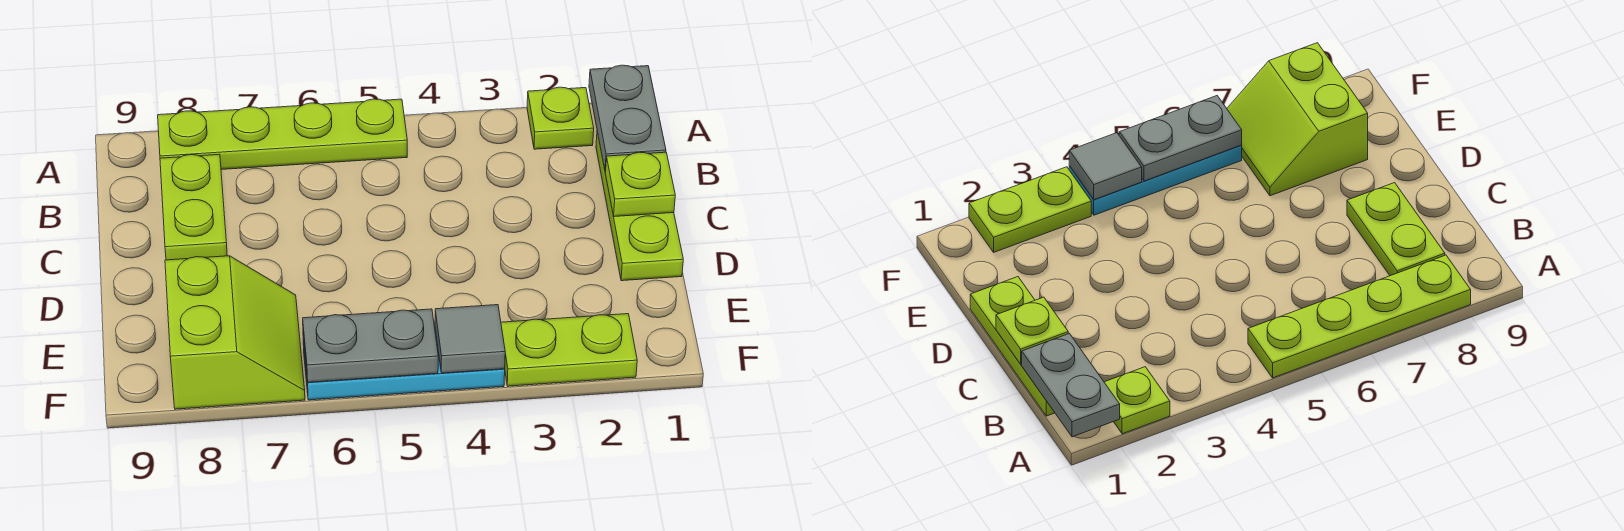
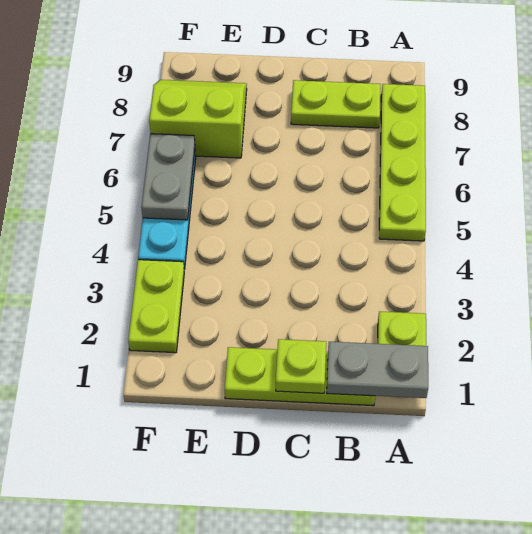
lime 2x2 slope [165,256,305,409] -> lime 2x2 slope turned to [149,80,247,158]
grey 1x1 tile [435,305,505,373] -> none

